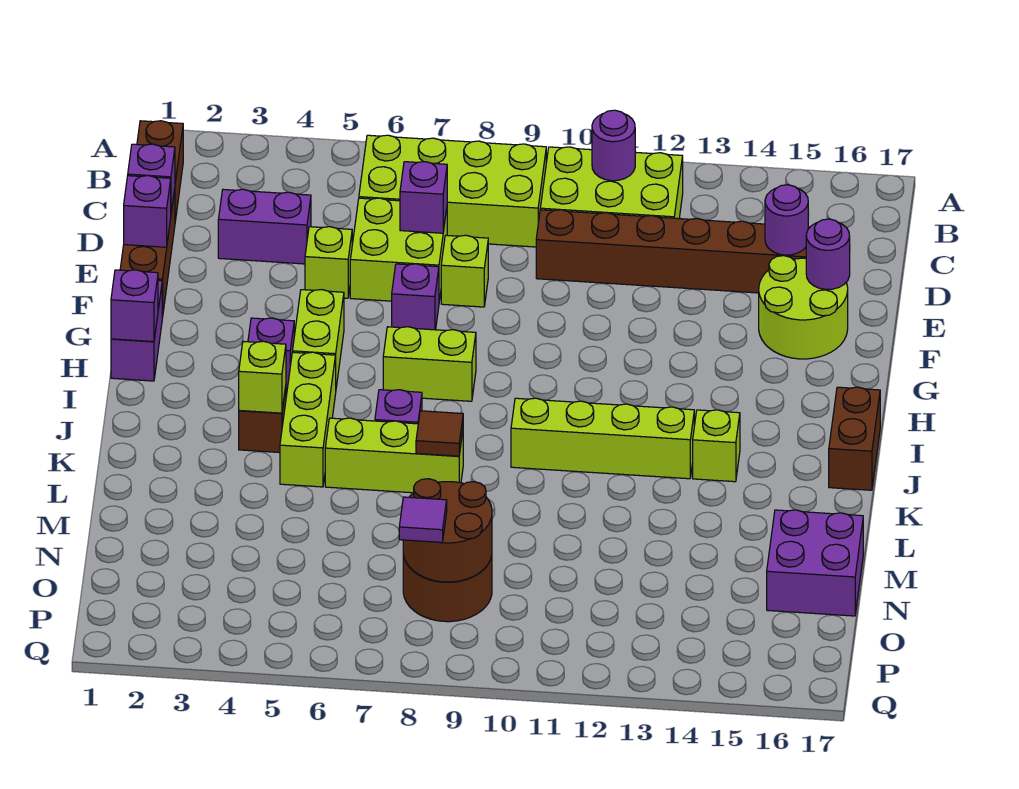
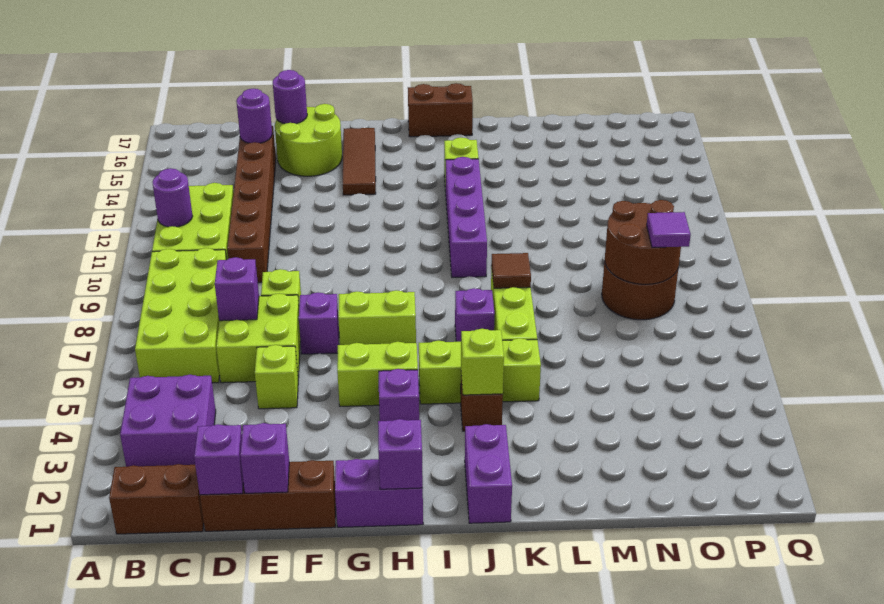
purple 1x2 brick [218,189,311,264] -> purple 1x2 brick moved to [465,424,512,523]
none -> brown 1x3 tile [343,128,376,195]
lime 1x2 brick [383,327,476,401] -> lime 1x2 brick turned to [338,290,416,345]
lime 1x4 brick [511,398,694,479] -> purple 1x4 brick [446,157,487,277]
purple 2x2 brick [767,510,863,616] -> purple 2x2 brick moved to [120,375,216,467]

